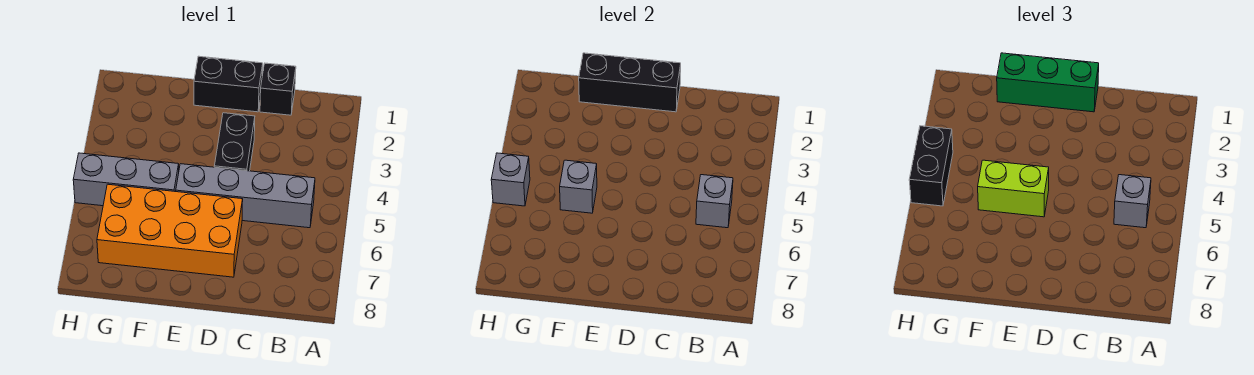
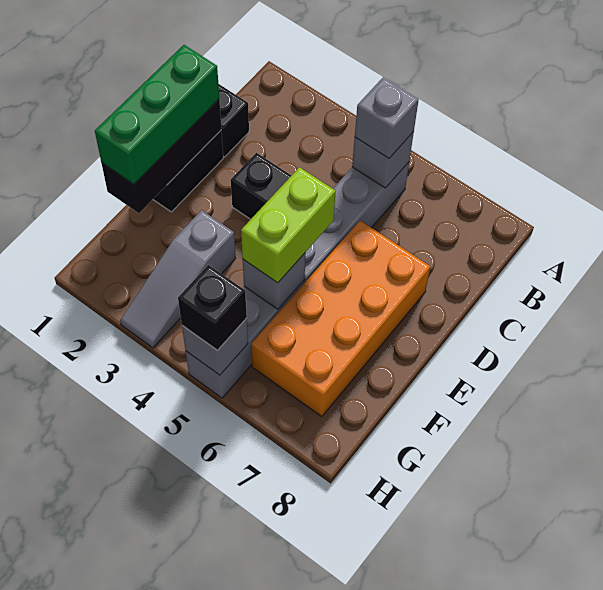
none -> grey 1x3 slope [120,210,236,348]
black 1x2 brick [909,126,953,206] -> black 1x1 brick [178,265,247,350]

